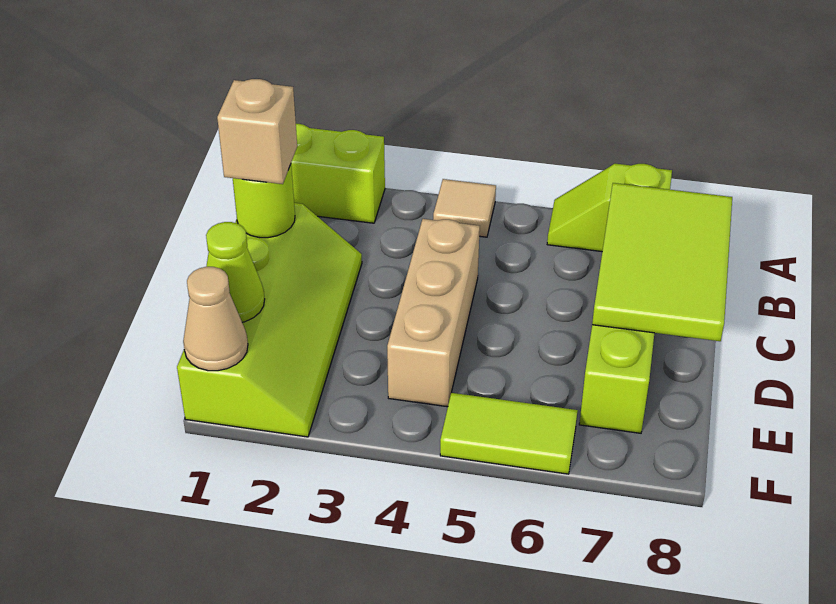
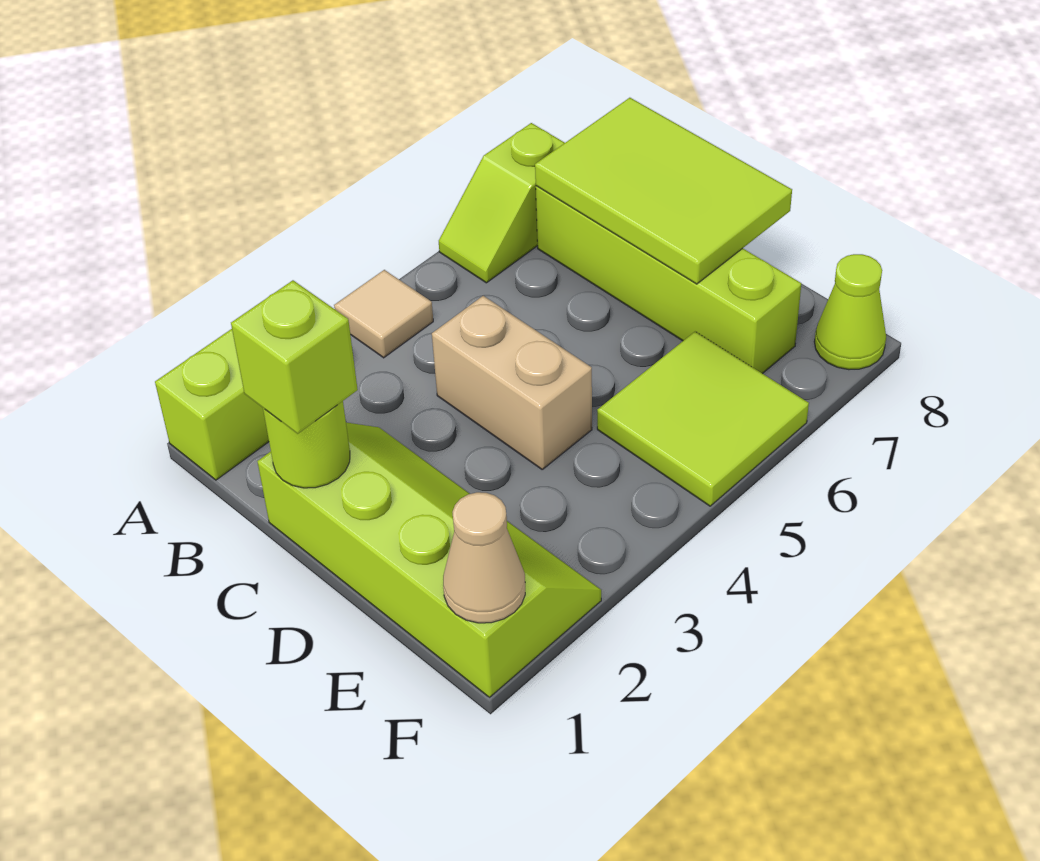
tan 1x1 brick [217,79,297,184] -> lime 1x1 brick [231,280,358,434]
tan 1x3 brick [387,219,480,407] -> tan 1x2 brick [432,296,592,469]
lime 1x1 cone [206,222,265,322] -> lime 1x1 cone moved to [814,254,886,370]
lime 1x2 tile [440,393,578,474] -> lime 2x2 tile [597,332,809,506]

